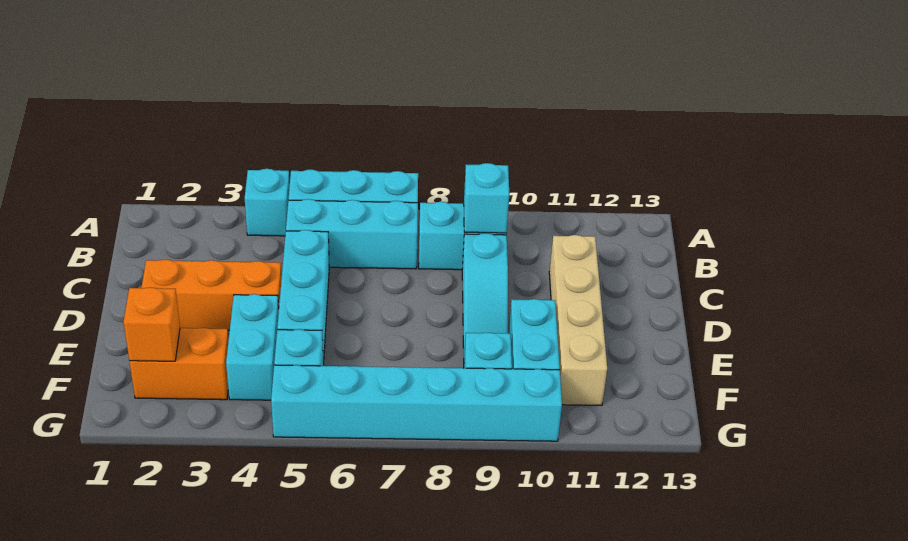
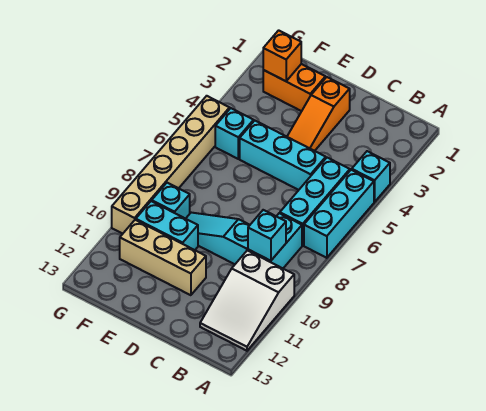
none -> white 2x3 slope [200,250,294,351]
tan 1x4 brick [549,235,607,405] -> tan 1x3 brick [120,220,206,295]
orange 1x3 brick [141,259,282,330] -> orange 1x3 slope [287,77,350,151]
cyan 1x2 brick [226,294,279,400] -> none
orange 1x2 brick [129,328,229,400] -> orange 1x2 brick turned to [263,64,325,111]
cyan 1x6 brick [271,365,562,441] -> tan 1x6 brick [112,96,230,234]

